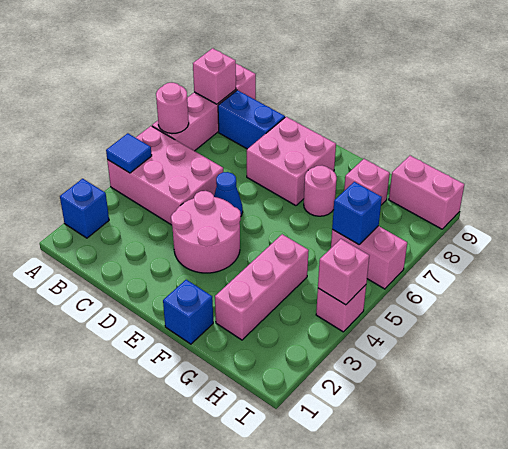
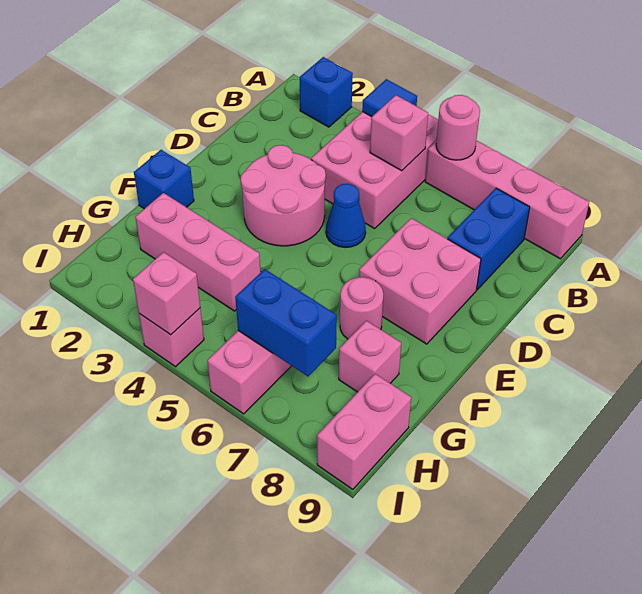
pink 1x1 brick [193,48,236,104] -> pink 1x1 brick moved to [370,95,428,171]
blue 1x1 brick [332,182,382,245] -> blue 1x2 brick [235,269,337,376]

